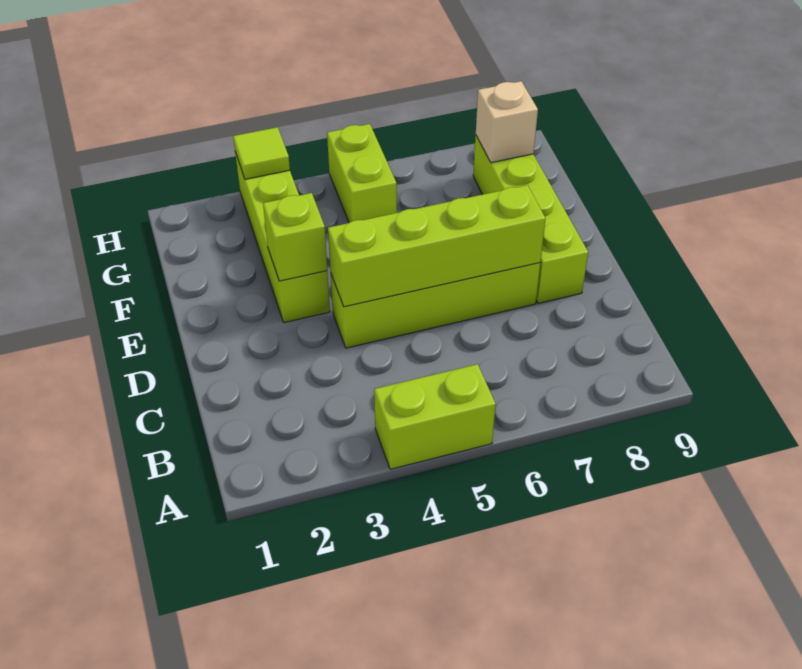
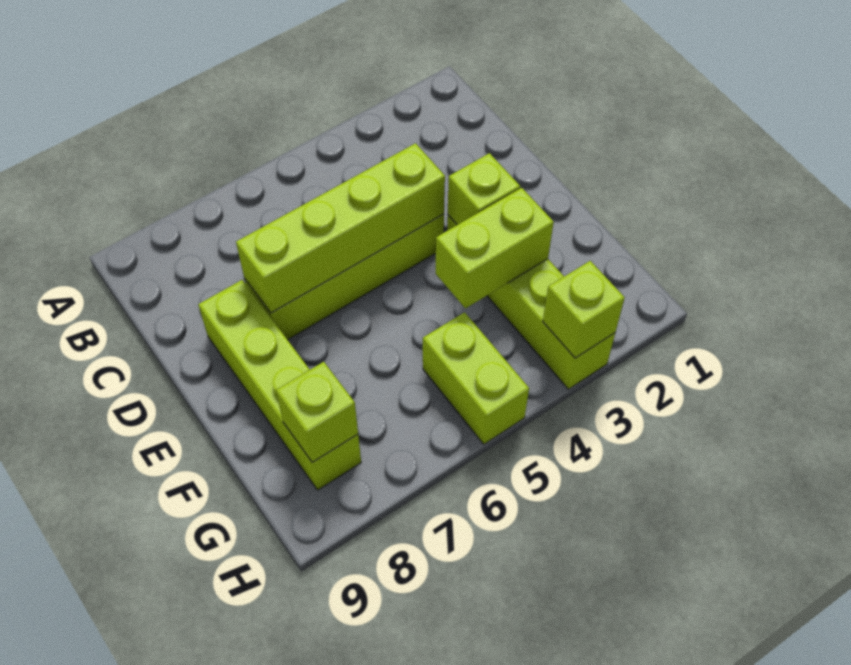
lime 1x2 brick [374,364,496,469] -> lime 1x2 brick moved to [436,188,554,308]
tan 1x1 brick [476,81,538,163] -> lime 1x1 brick [276,362,358,462]
lime 1x1 tile [233,127,290,179] -> lime 1x1 brick [543,261,625,358]

